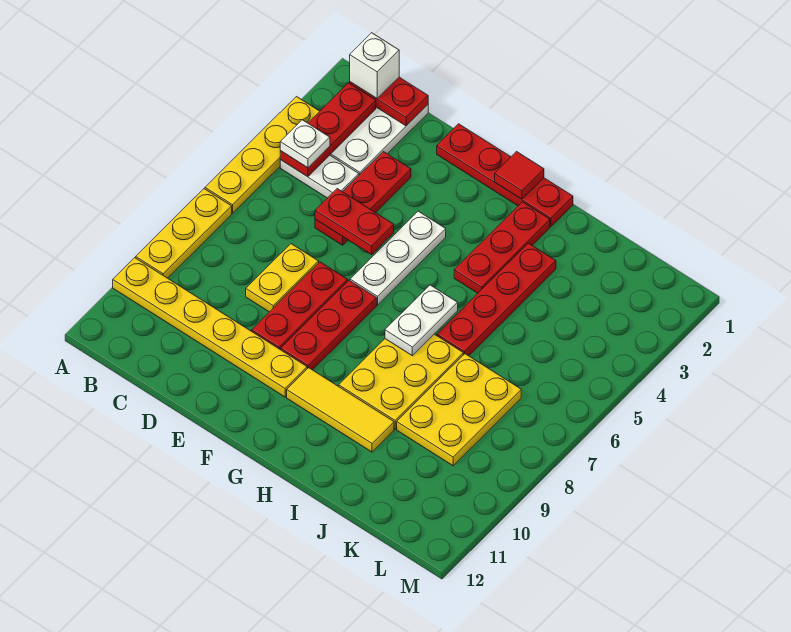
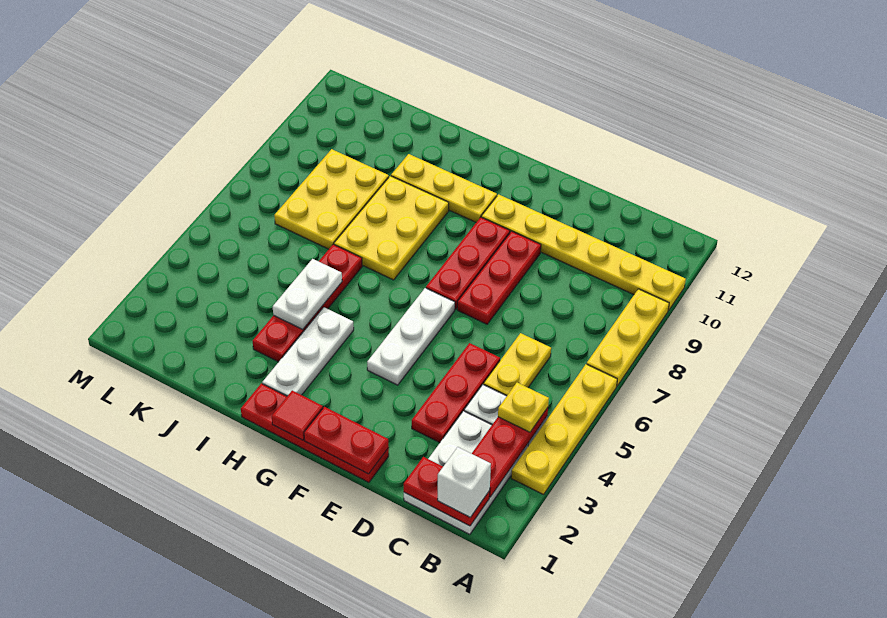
white 1x1 plate [280,120,330,168] -> yellow 1x1 plate [498,383,549,432]
red 1x2 plate [315,189,394,255] -> red 1x2 plate moved to [304,407,389,474]
yellow 1x2 plate [246,244,319,312] -> yellow 1x2 plate moved to [484,333,551,396]
yellow 1x3 tile [287,368,394,452] -> yellow 1x3 plate [391,154,497,222]
red 1x3 plate [454,202,550,293] -> white 1x3 plate [262,307,354,396]
white 1x2 plate [385,285,458,356] -> white 1x2 plate moved to [273,259,342,329]

